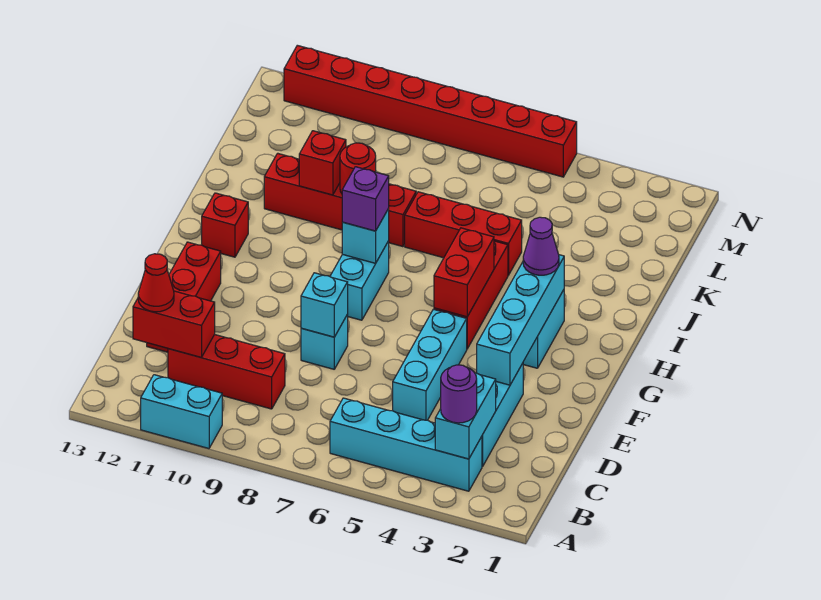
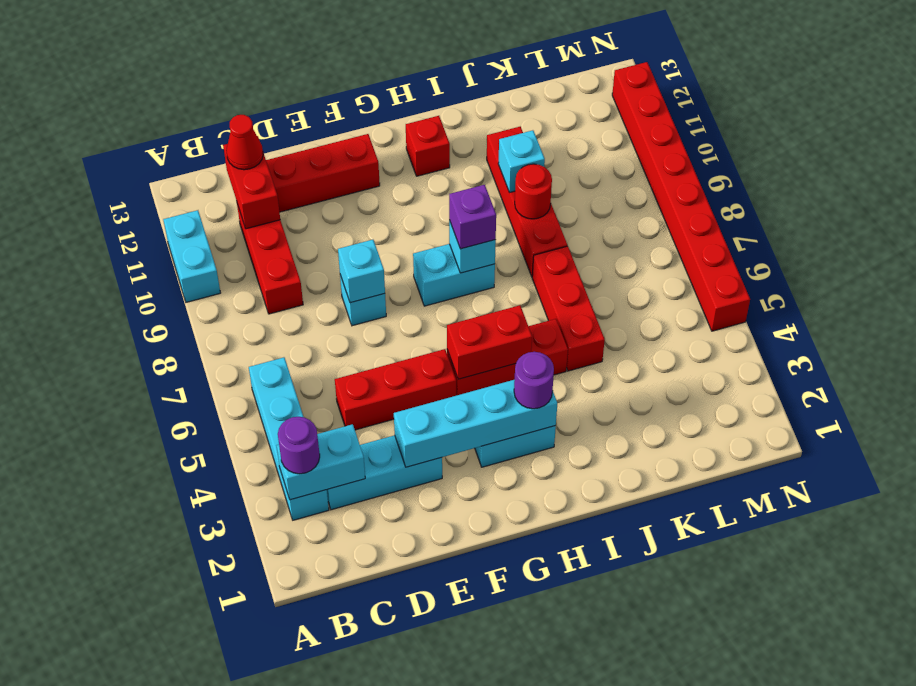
cyan 1x3 brick [393,309,467,420] -> red 1x3 brick [335,349,456,430]
purple 1x1 cone [523,217,559,275] -> purple 1x1 round brick [514,352,554,409]
red 1x1 brick [299,131,346,195] -> cyan 1x1 brick [498,130,545,193]

